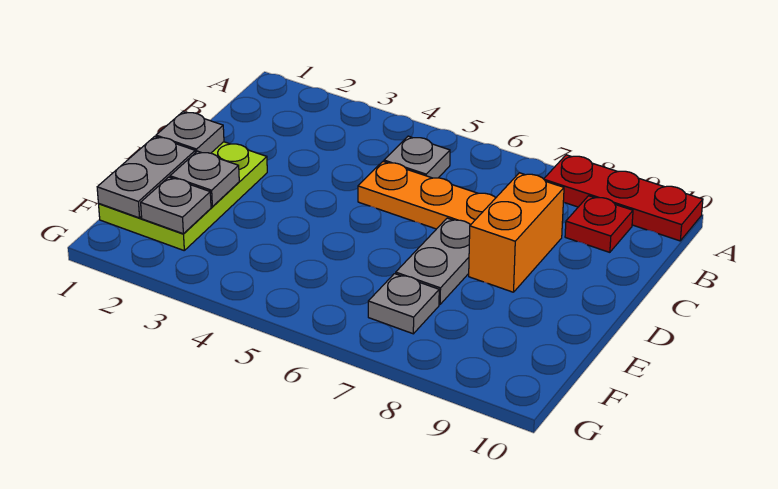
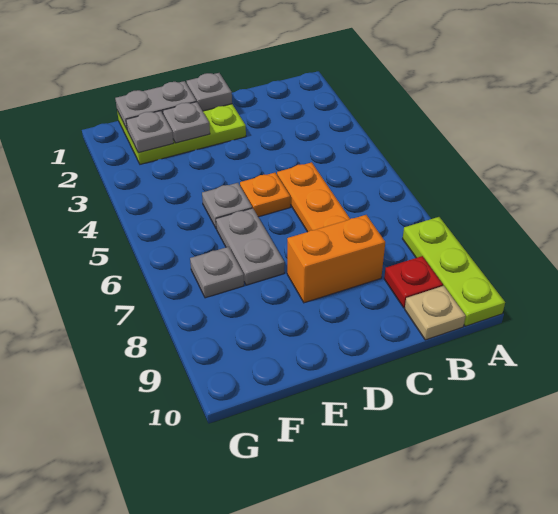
red 1x3 plate [544,155,703,241] -> lime 1x3 plate [403,217,505,326]
grey 1x1 plate [384,136,450,178] -> grey 1x1 plate moved to [202,183,252,229]
none -> tan 1x1 plate [405,286,466,340]
none -> orange 1x1 plate [240,173,290,217]
grey 1x2 plate [395,218,470,304] -> grey 1x2 plate turned to [216,208,285,285]

